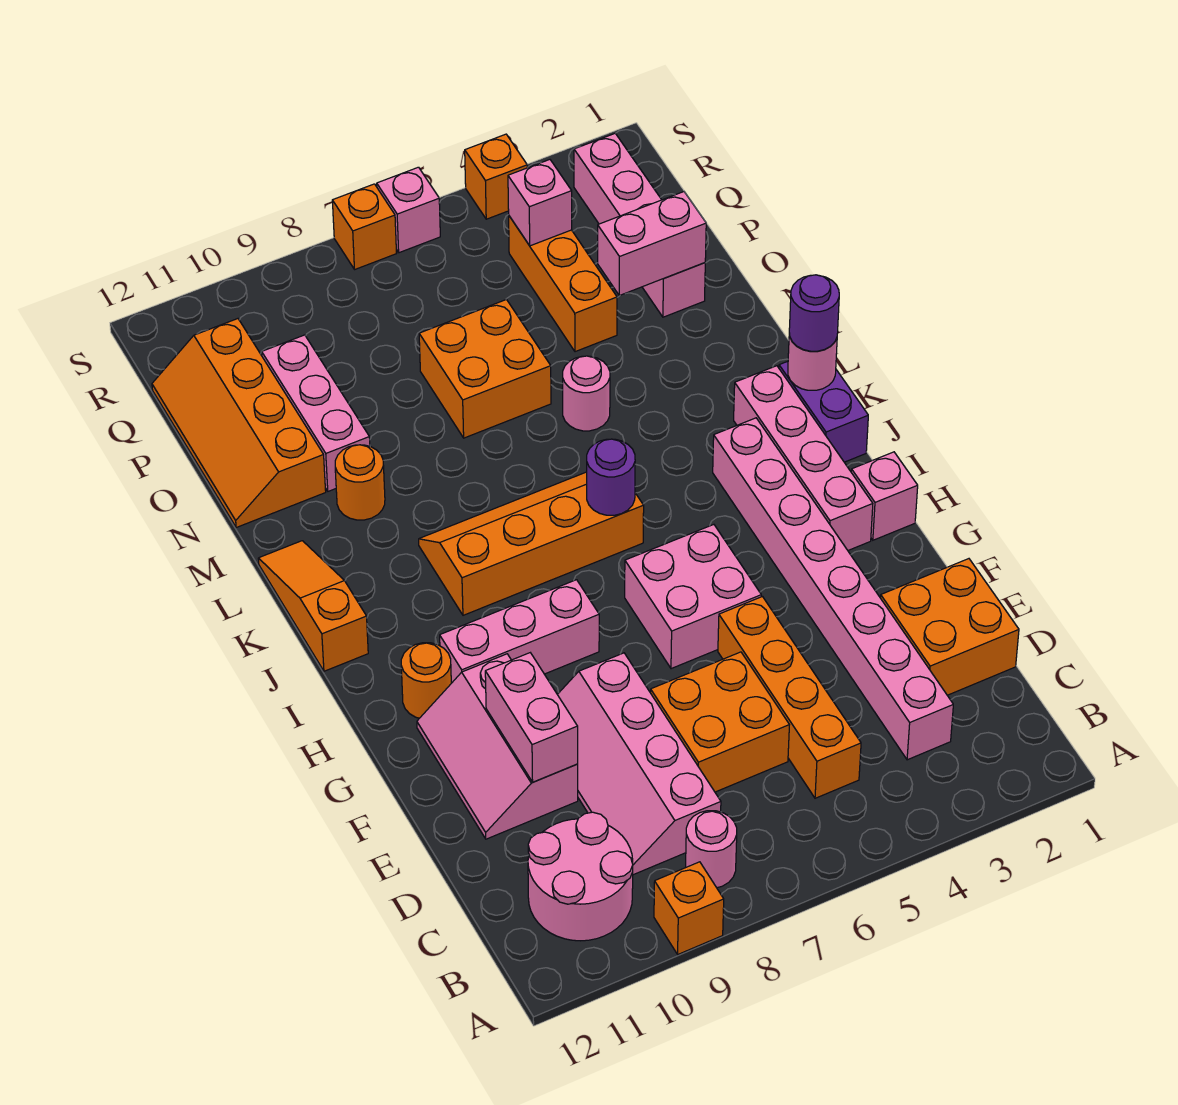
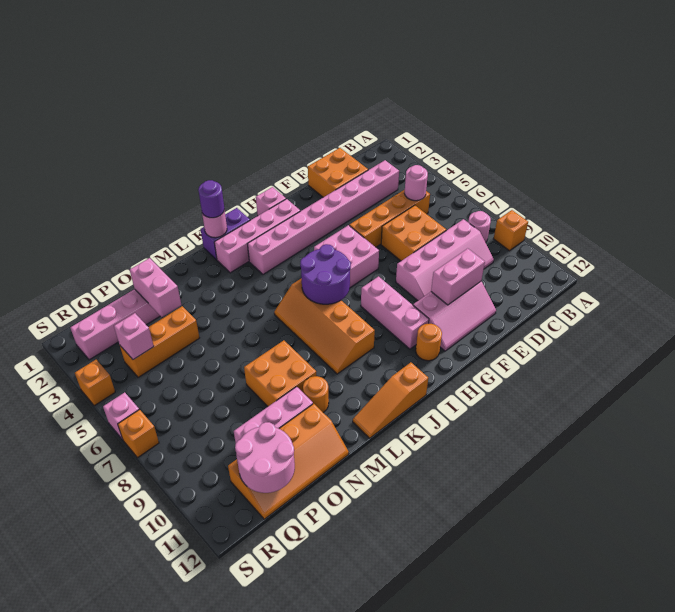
pink 2x2 round brick [528,812,633,941] -> pink 2x2 round brick moved to [235,422,295,493]
purple 1x1 round brick [587,439,635,515] -> purple 2x2 round brick [300,244,351,304]
pink 1x1 round brick [563,356,610,431] -> pink 1x1 round brick moved to [405,165,428,201]
orange 2x2 brick [419,300,551,438] -> orange 2x2 brick moved to [244,340,316,406]

